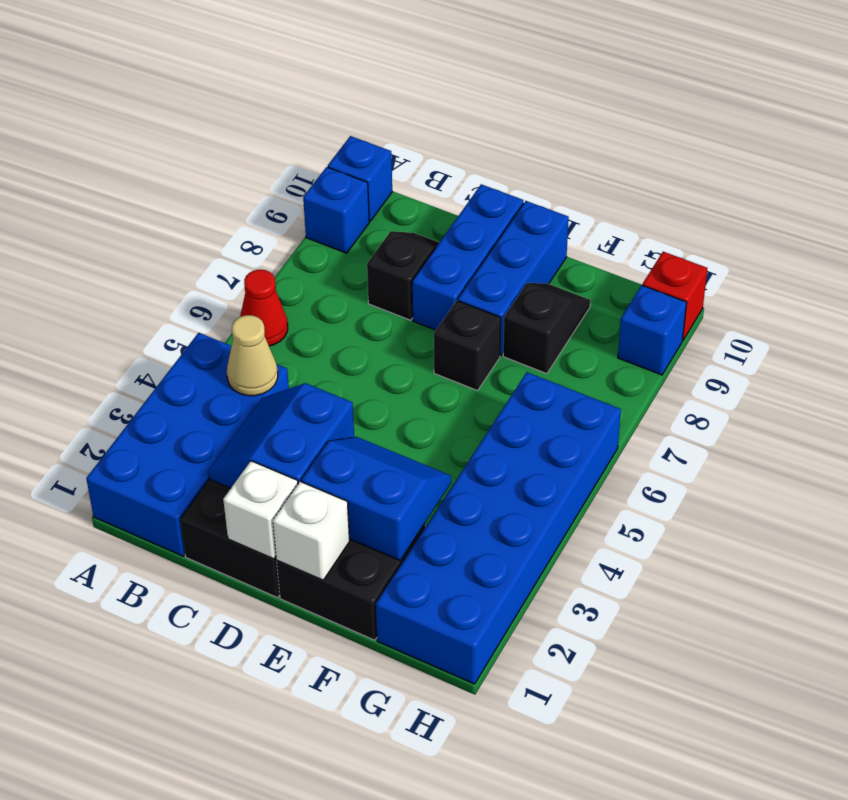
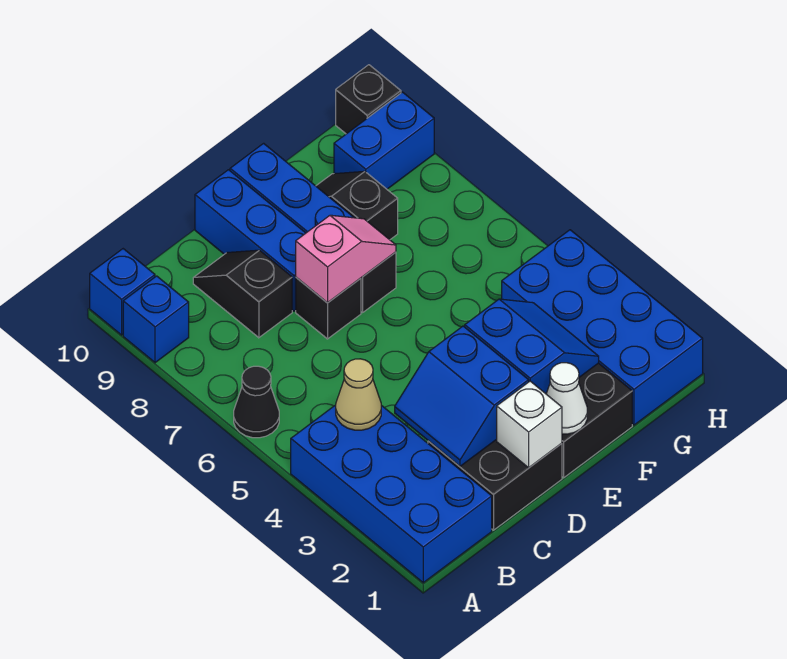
red 1x1 cone [240,270,288,346] -> black 1x1 cone [234,366,279,438]
none -> black 1x1 brick [296,278,361,339]
none -> pink 1x2 slope [296,215,396,303]
white 1x1 brick [273,482,350,580] -> white 1x1 cone [546,363,587,434]
blue 2x2 slope [301,437,451,560] -> blue 2x2 slope turned to [465,299,599,394]
blue 2x6 brick [376,372,621,684] -> blue 2x4 brick [502,230,703,425]
blue 1x1 brick [618,285,687,375] -> blue 1x2 brick [334,92,434,189]
red 1x1 brick [643,252,707,340] -> black 1x1 brick [336,65,401,134]

